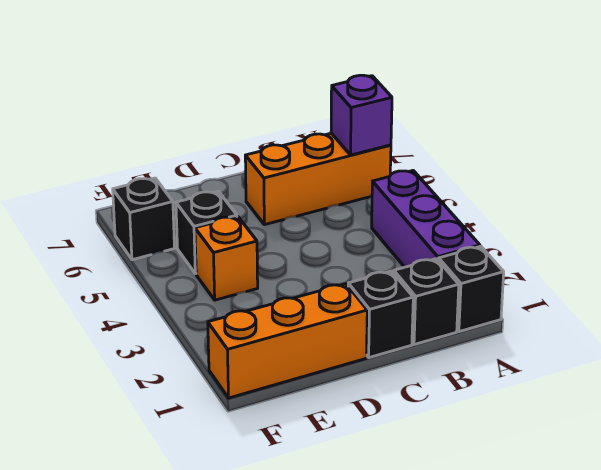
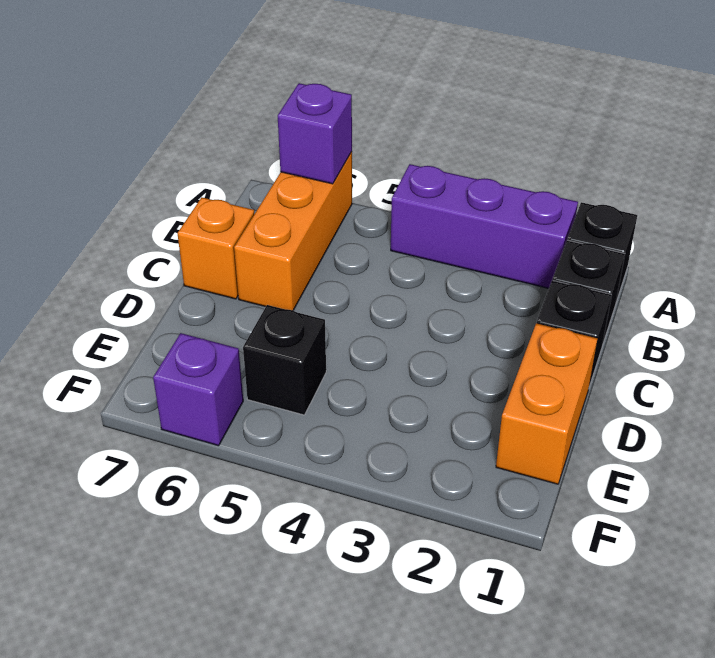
orange 1x3 brick [208,284,367,398] -> orange 1x2 brick [496,323,597,484]
orange 1x1 brick [195,217,258,300] -> orange 1x1 brick moved to [177,197,254,299]
black 1x1 brick [113,178,174,260] -> purple 1x1 brick [153,333,243,446]

